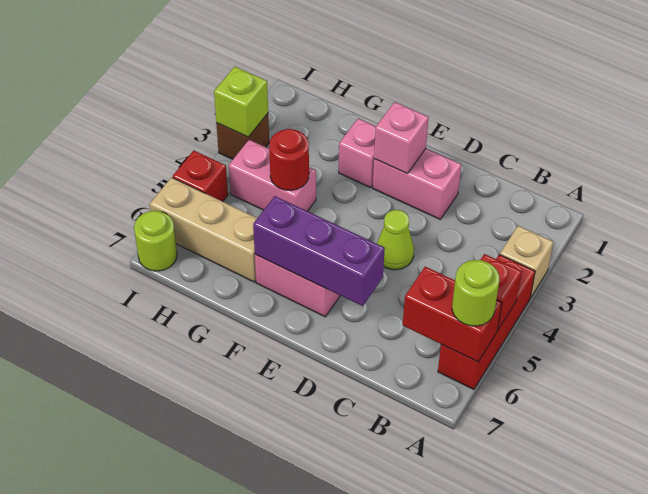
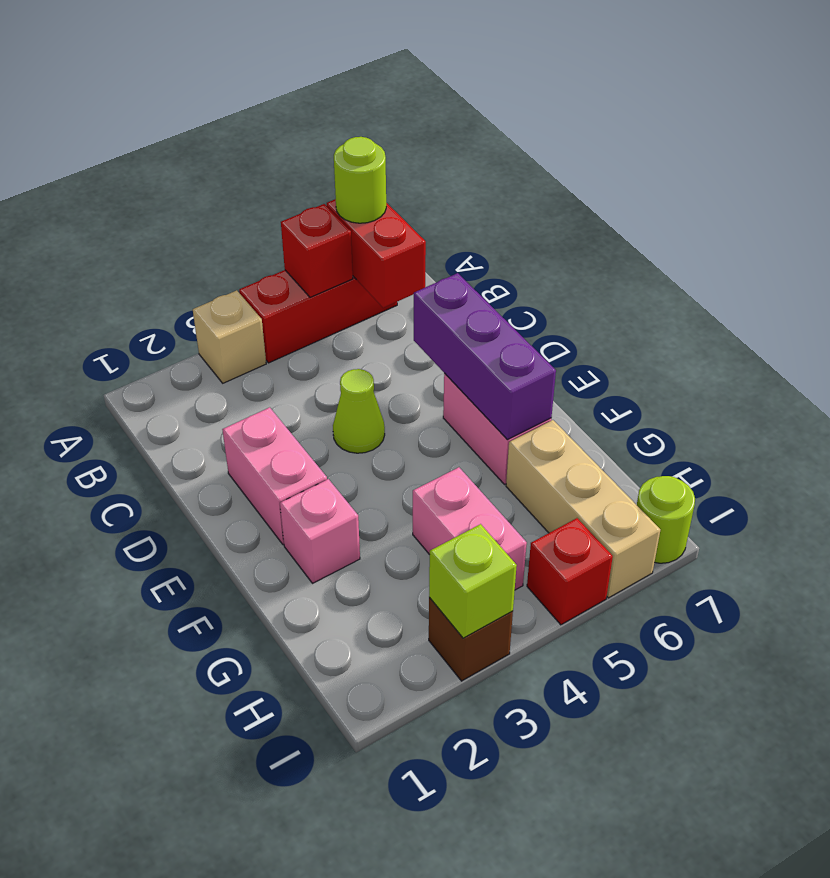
pink 1x1 brick [374,102,429,173] -> none
red 1x1 round brick [269,129,309,190] -> none

